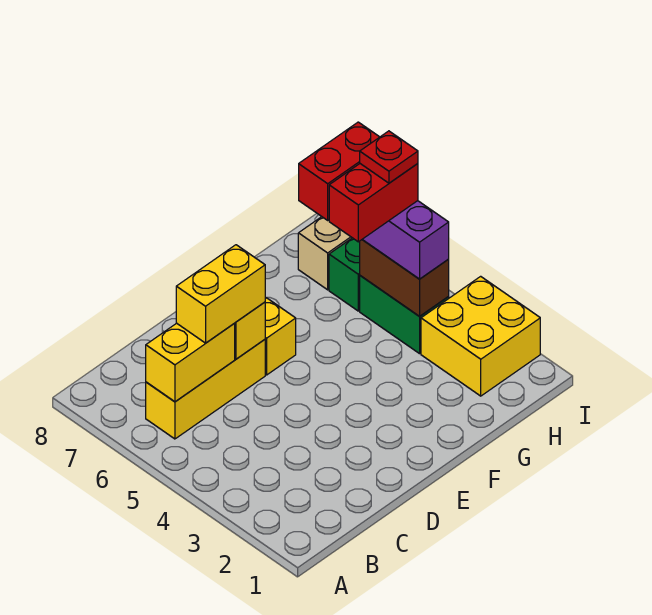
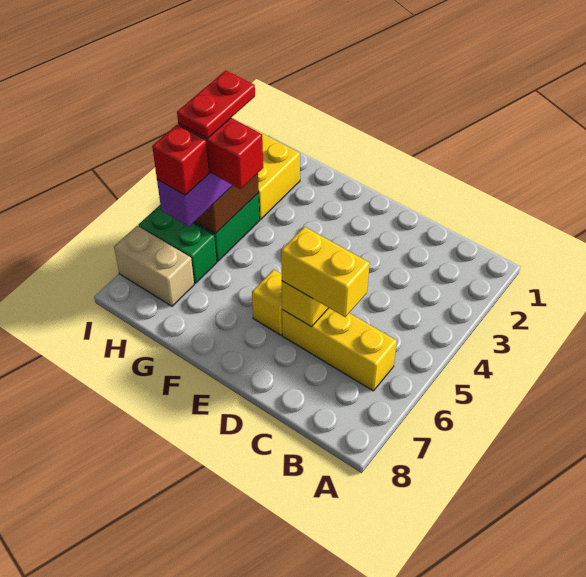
yellow 1x2 brick [146,323,235,402] -> none
red 1x2 brick [299,122,379,220] -> red 1x1 brick [152,125,209,195]
red 1x1 plate [360,131,418,183] -> red 1x2 plate [177,71,255,138]

